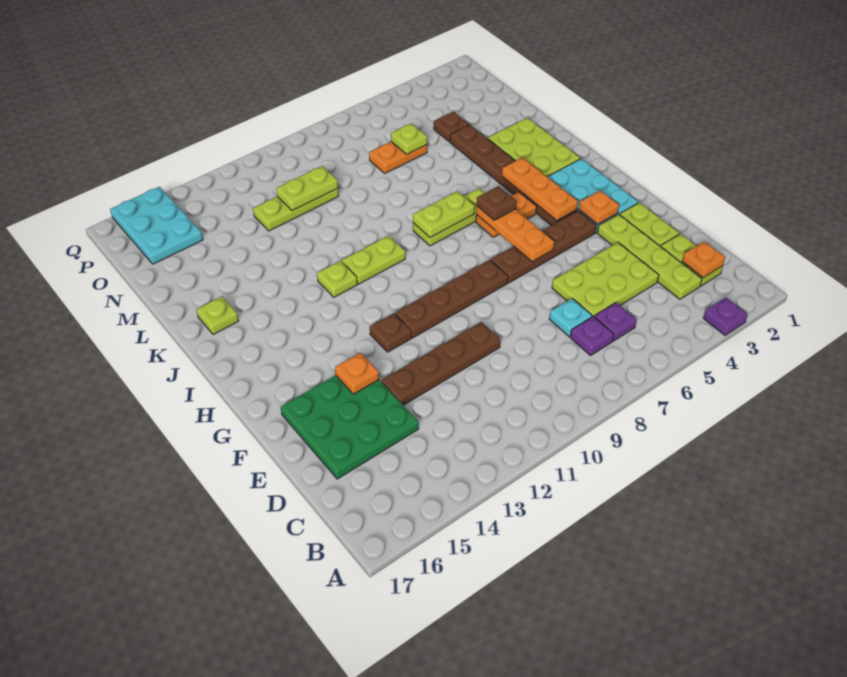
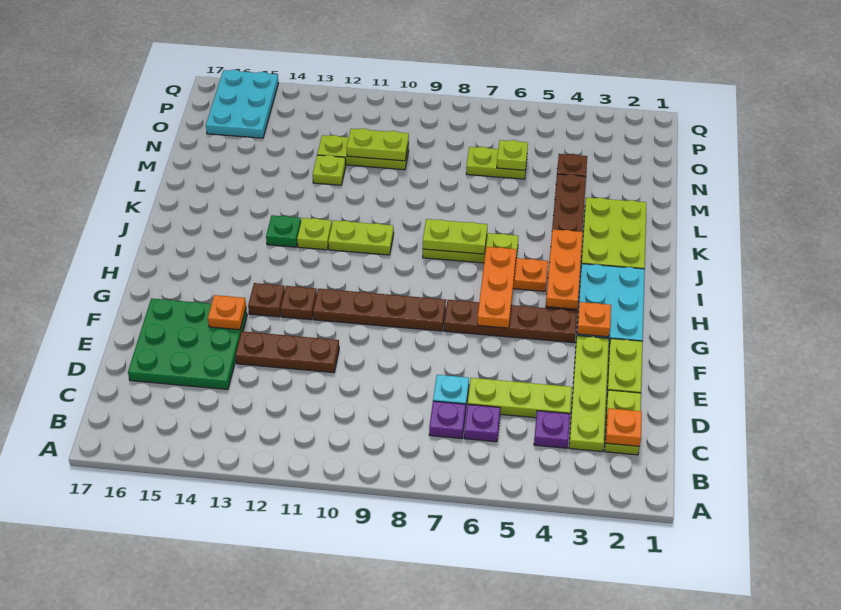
purple 1x1 plate [703,297,748,335] -> purple 1x1 plate moved to [534,411,570,448]
lime 2x3 plate [552,242,659,317] -> lime 1x3 plate [468,378,572,418]
brown 1x4 plate [381,322,500,405] -> brown 1x3 plate [235,331,339,373]
brown 1x1 plate [477,186,516,220] -> brown 1x1 plate moved to [248,283,285,317]
none -> green 1x1 plate [266,215,301,247]
lime 1x1 plate [197,296,238,335] -> lime 1x1 plate moved to [313,155,346,185]
orange 1x2 plate [369,142,427,173] -> lime 1x2 plate [466,147,527,179]

